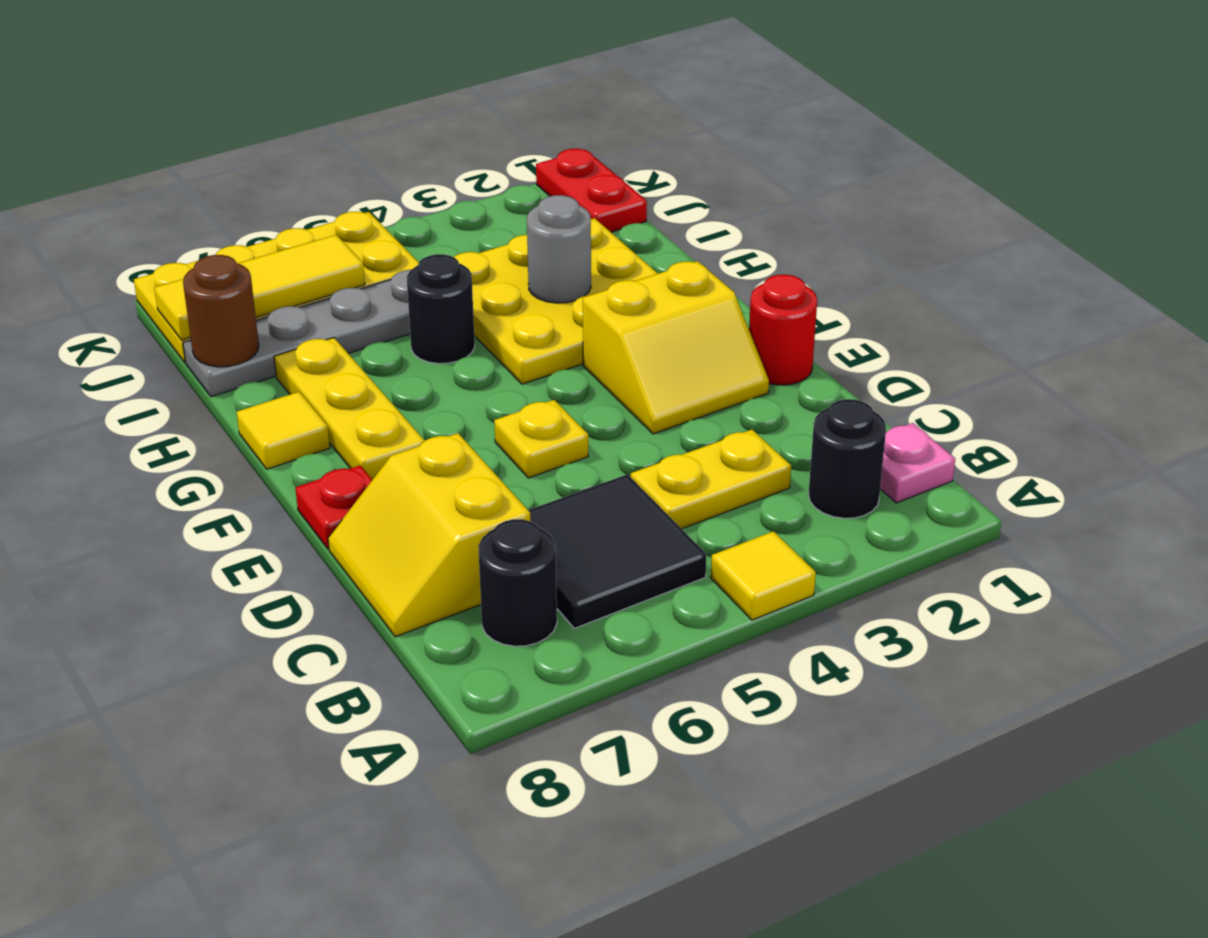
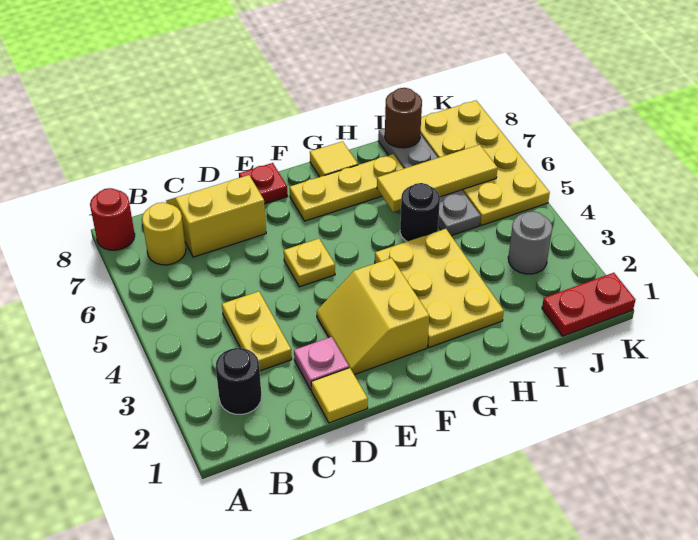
yellow 1x1 tile [711,531,816,620] -> yellow 1x1 tile moved to [311,368,368,423]
pink 1x1 plate [880,423,955,503] -> pink 1x1 plate moved to [294,337,349,390]
black 2x2 tile [528,474,706,628] -> none
black 1x1 round brick [478,519,557,646] -> yellow 1x1 round brick [142,202,186,265]
red 1x1 round brick [749,275,817,385] -> red 1x1 round brick moved to [90,188,135,250]
yellow 3x3 plate [454,218,658,384] -> yellow 2x3 plate [375,229,504,347]
grey 1x1 round brick [527,195,591,303] -> grey 1x1 round brick moved to [508,211,552,274]
yellow 1x3 tile [154,235,365,340] -> yellow 1x3 tile turned to [377,145,498,212]

